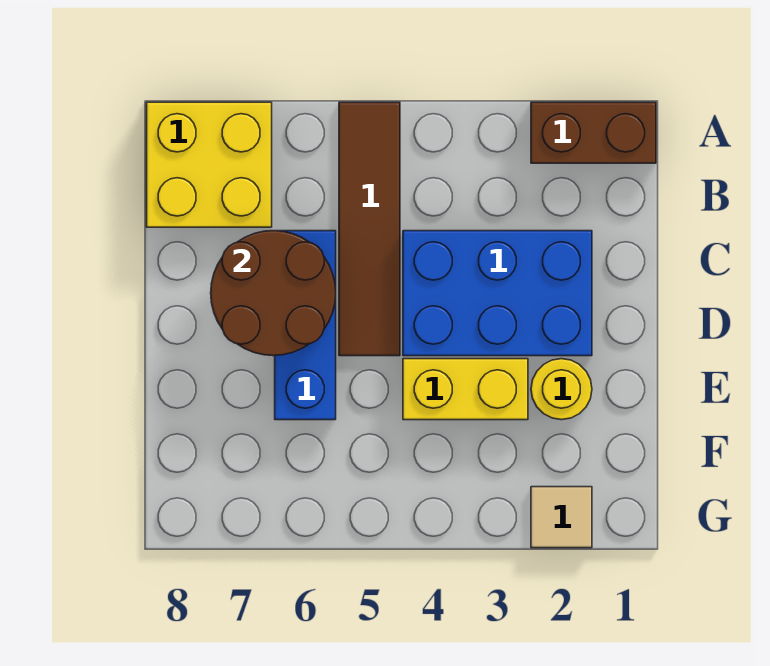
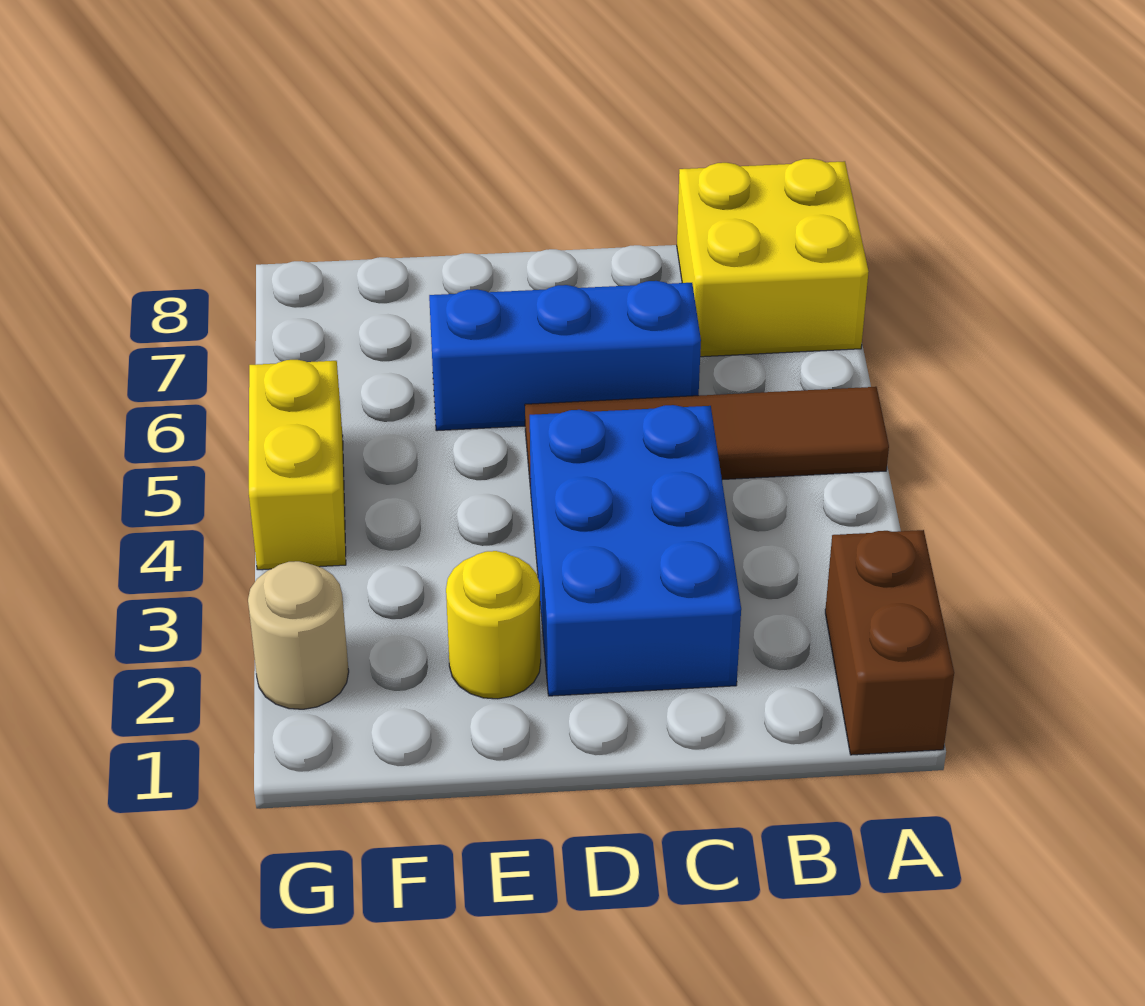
brown 2x2 round brick [211,231,336,356] -> none
yellow 1x2 brick [403,359,528,420] -> yellow 1x2 brick moved to [249,360,346,570]
tan 1x1 tile [531,487,592,548] -> tan 1x1 round brick [248,561,349,709]

